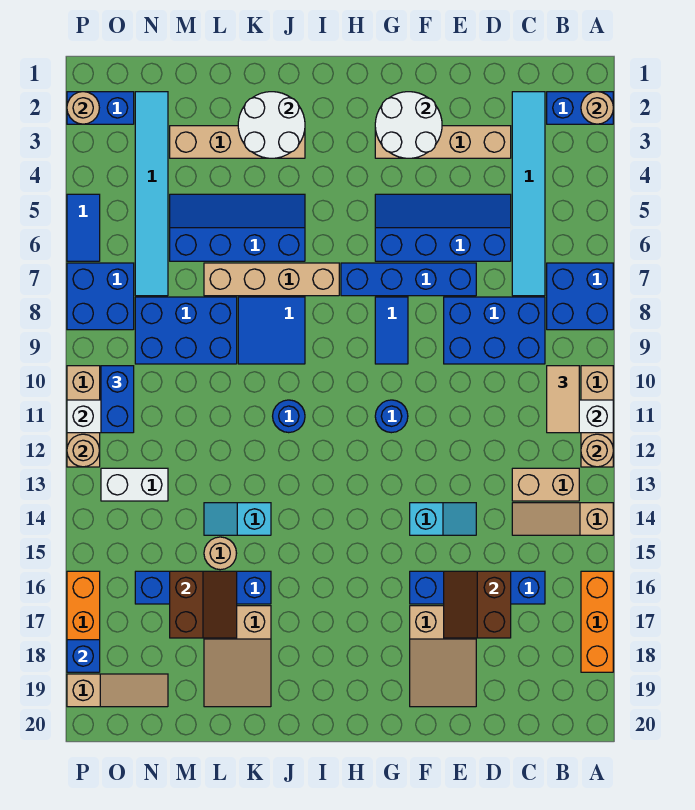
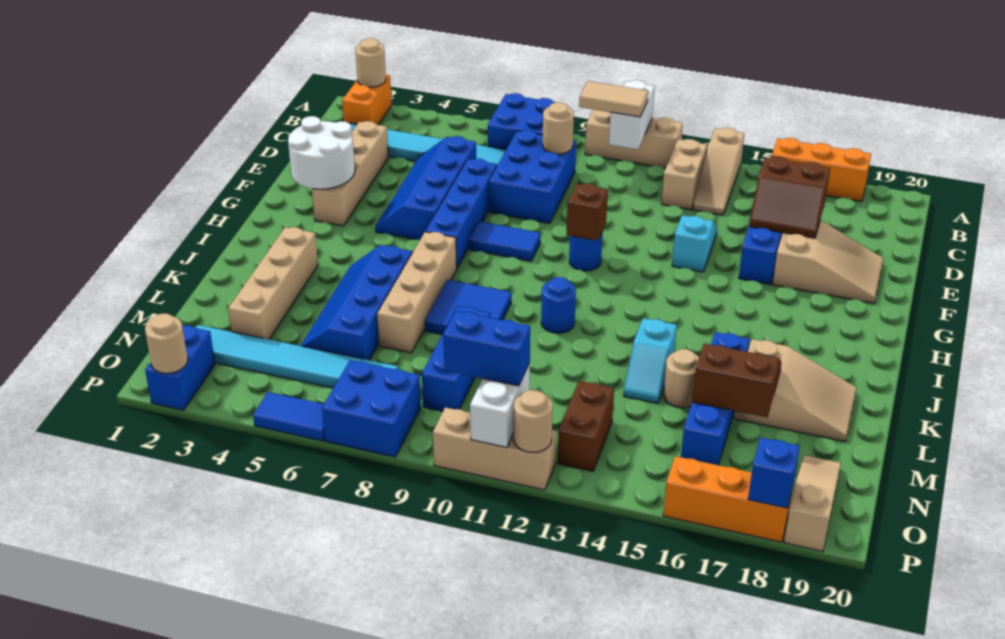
blue 1x2 brick [547,92,613,124] -> orange 1x2 brick [342,75,392,125]
tan 1x1 round brick [581,434,613,467] -> tan 1x1 round brick moved to [542,102,574,154]
none -> brown 1x1 brick [566,184,608,241]
white 2x2 round brick [238,92,305,158] -> none
blue 2x3 brick [135,297,237,364] -> blue 1x3 brick [422,306,490,411]
white 1x2 brick [101,468,168,501] -> brown 1x2 brick [558,381,614,471]

